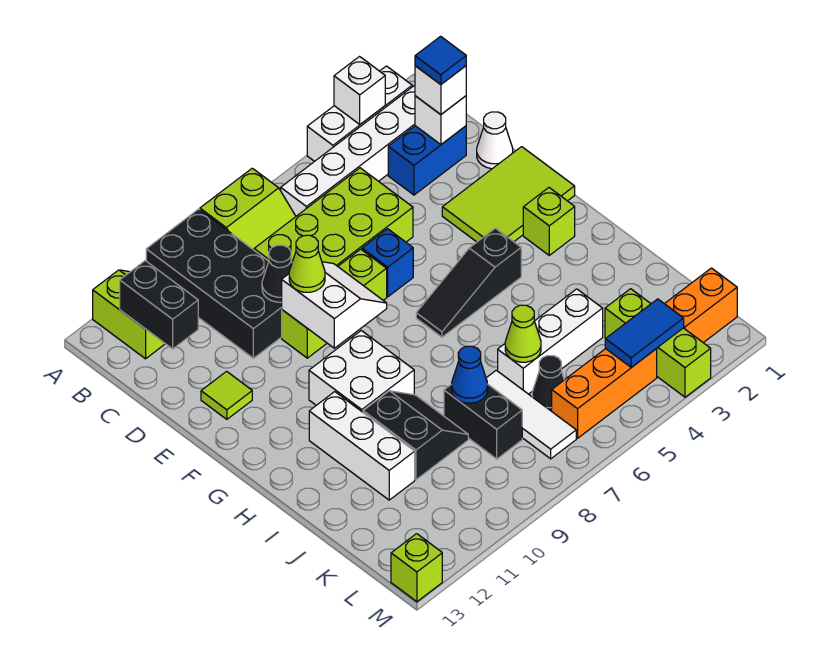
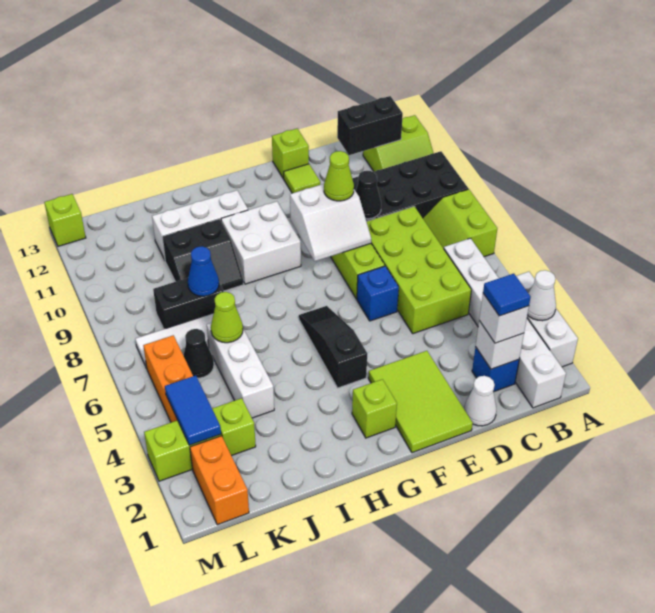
white 1x1 brick [334,57,385,124] -> white 1x1 cone [527,270,556,321]
blue 1x2 brick [388,126,466,195] -> blue 1x1 brick [472,347,519,392]
none -> lime 1x1 brick [272,129,309,178]

